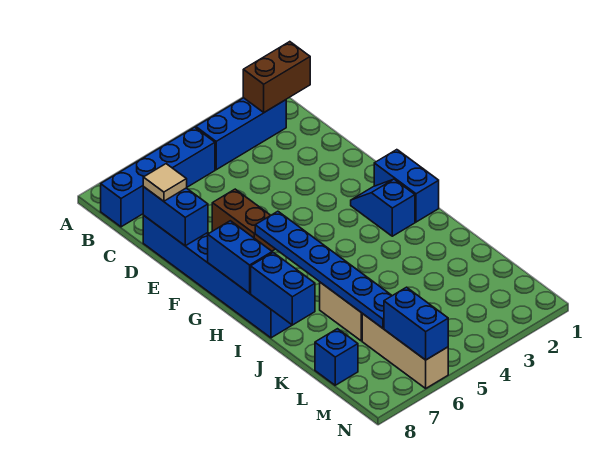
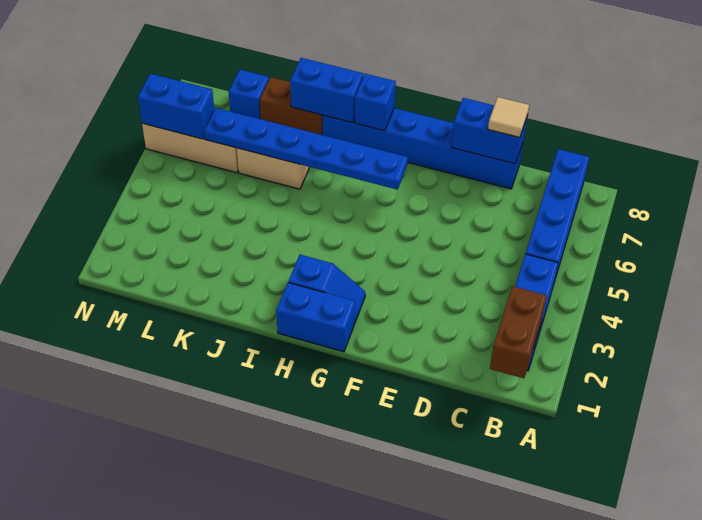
brown 1x2 brick [212,189,275,251] -> brown 1x2 brick moved to [260,77,323,135]
blue 1x2 brick [208,221,272,293] -> blue 1x1 brick [355,74,396,131]

